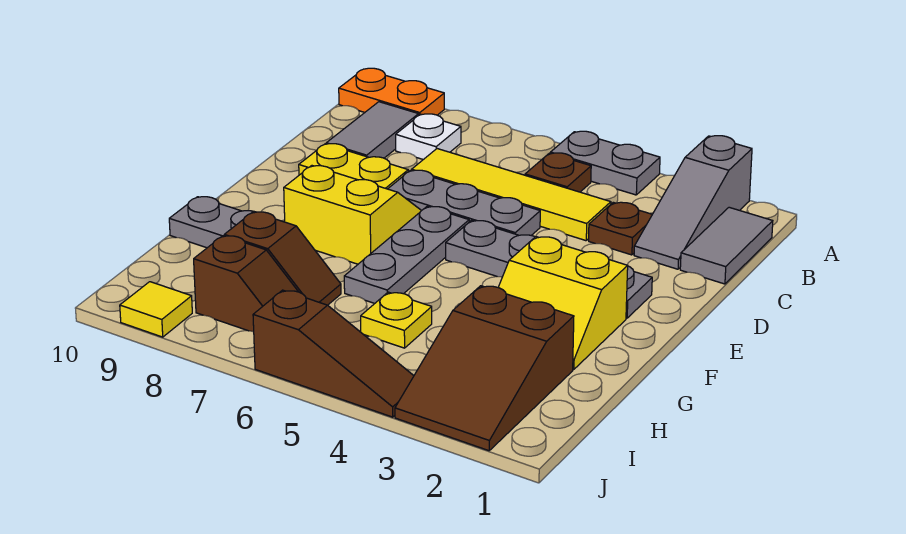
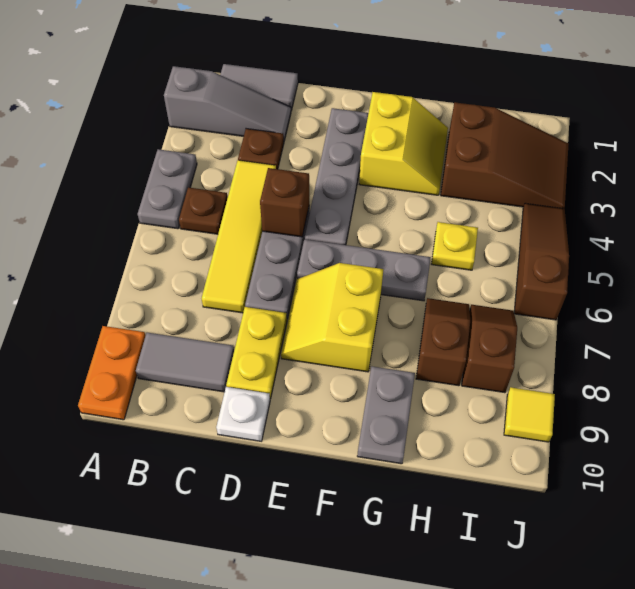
white 1x1 plate [396,114,461,160] -> white 1x1 plate moved to [216,387,270,441]
none -> brown 1x1 brick [260,168,309,237]

